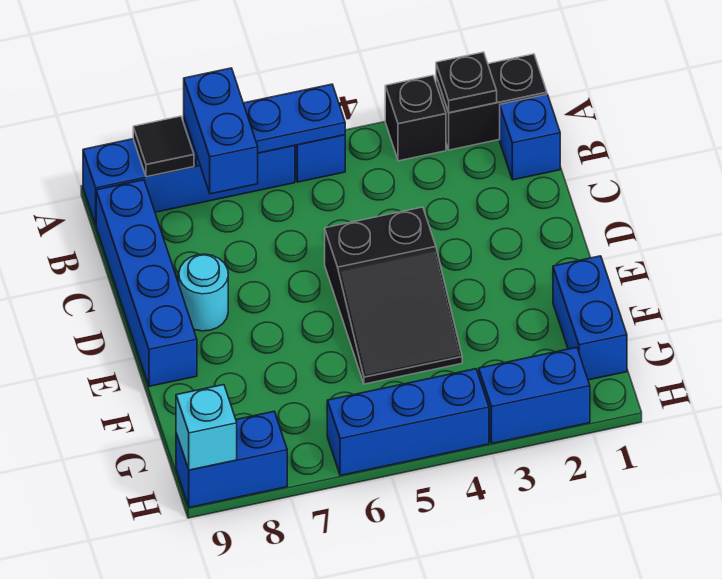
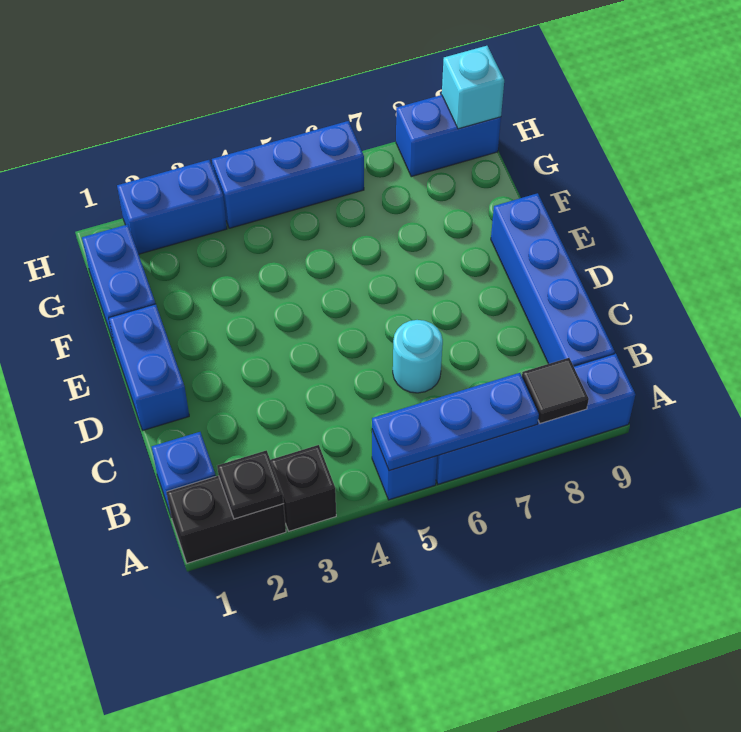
blue 1x2 brick [184,68,258,194] -> blue 1x2 brick moved to [109,304,189,430]
black 2x3 slope [325,207,462,384] -> none
cyan 1x1 round brick [179,254,228,331] -> cyan 1x1 round brick moved to [393,320,443,393]

